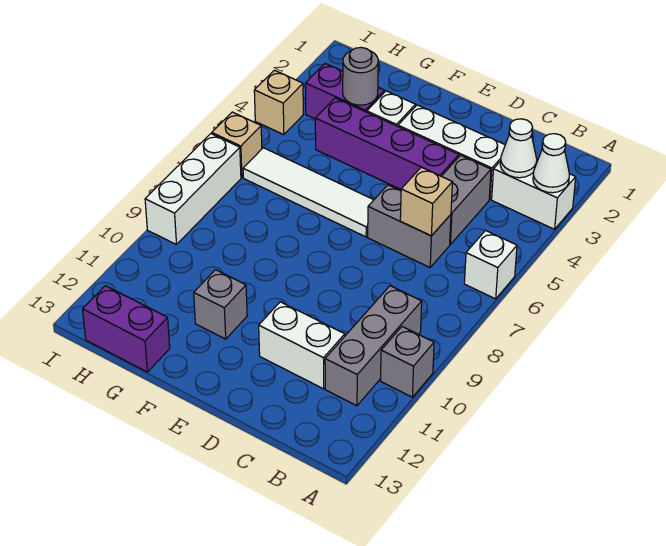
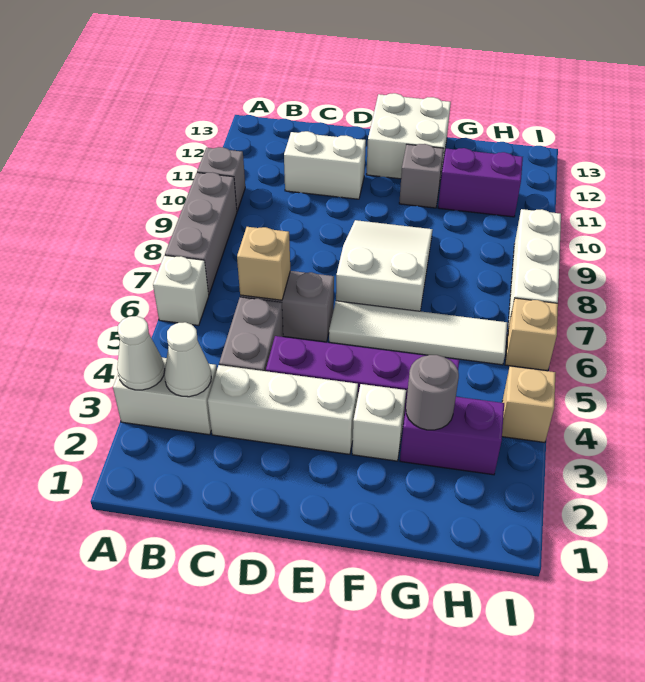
grey 1x3 brick [325,286,422,406] -> grey 1x3 brick moved to [165,172,237,294]
none -> white 2x3 slope [336,220,433,311]
none -> white 2x2 brick [366,93,451,179]
purple 1x2 brick [83,286,170,372] -> purple 1x2 brick moved to [438,148,523,217]

